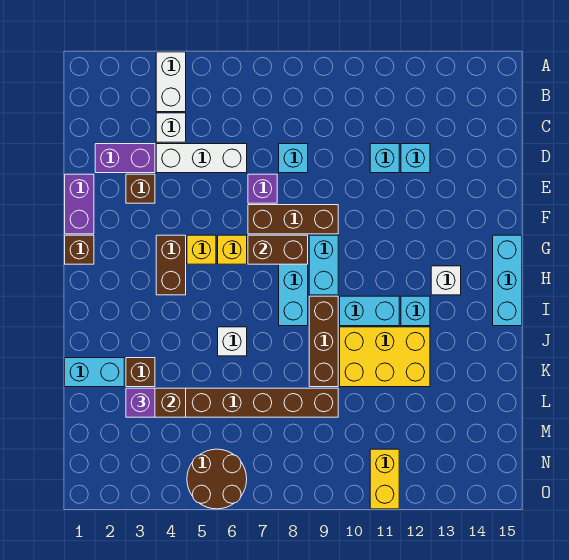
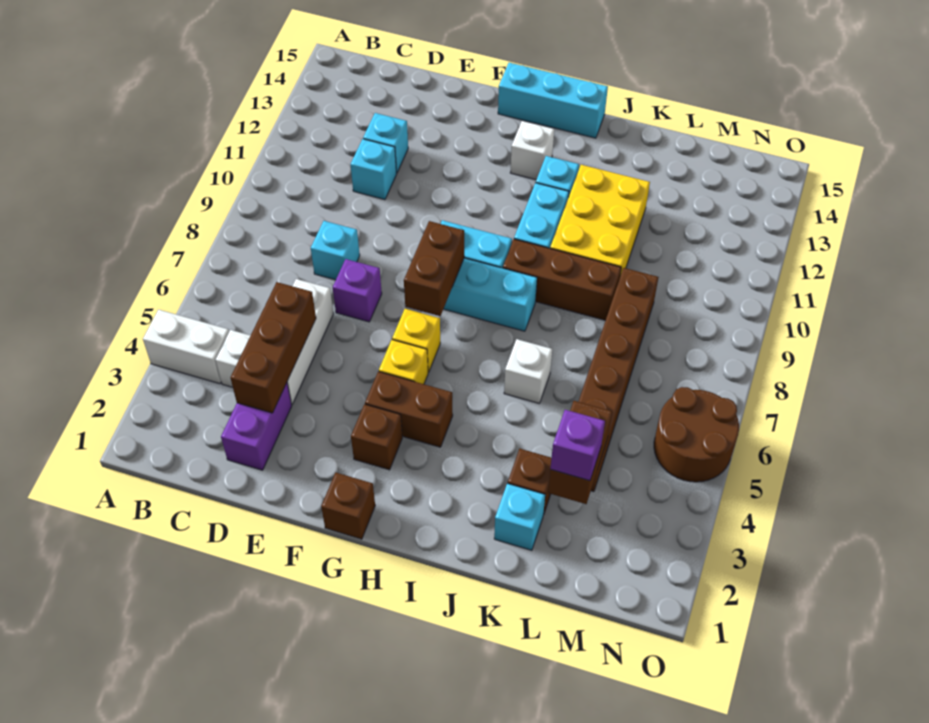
purple 1x2 brick [65,174,94,234] -> none
brown 1x1 brick [126,174,155,203] -> brown 1x1 brick moved to [351,404,402,470]
brown 1x3 brick [248,205,338,234] -> brown 1x3 brick moved to [231,282,316,413]
cyan 1x2 brick [65,358,124,387] -> cyan 1x1 brick [494,483,545,550]
yellow 1x2 brick [370,449,399,509] -> none

